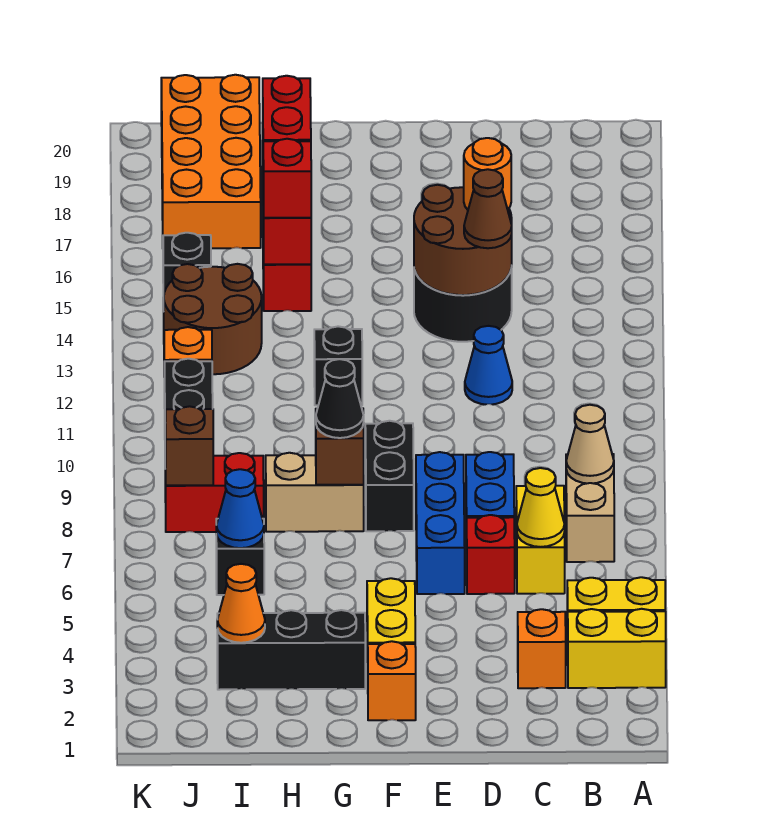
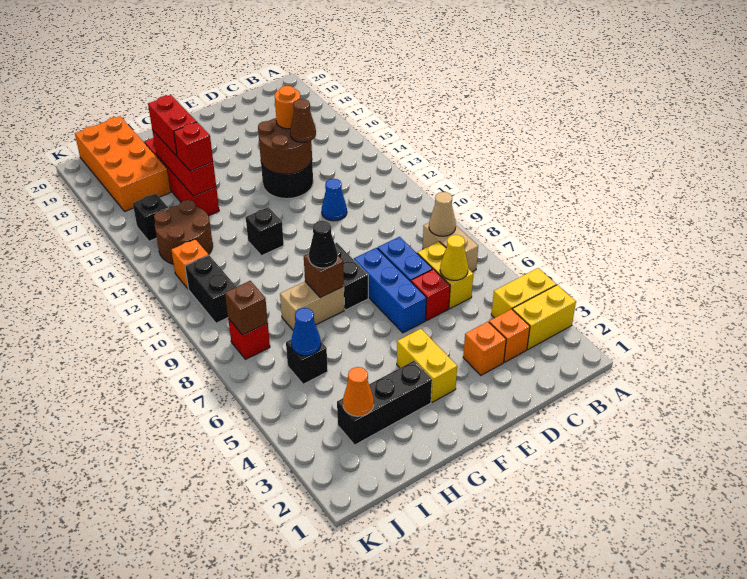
orange 1x1 brick [368,641,416,720] -> orange 1x1 brick moved to [463,322,506,375]
red 1x2 brick [165,453,264,532] -> red 1x1 brick [228,318,270,359]

